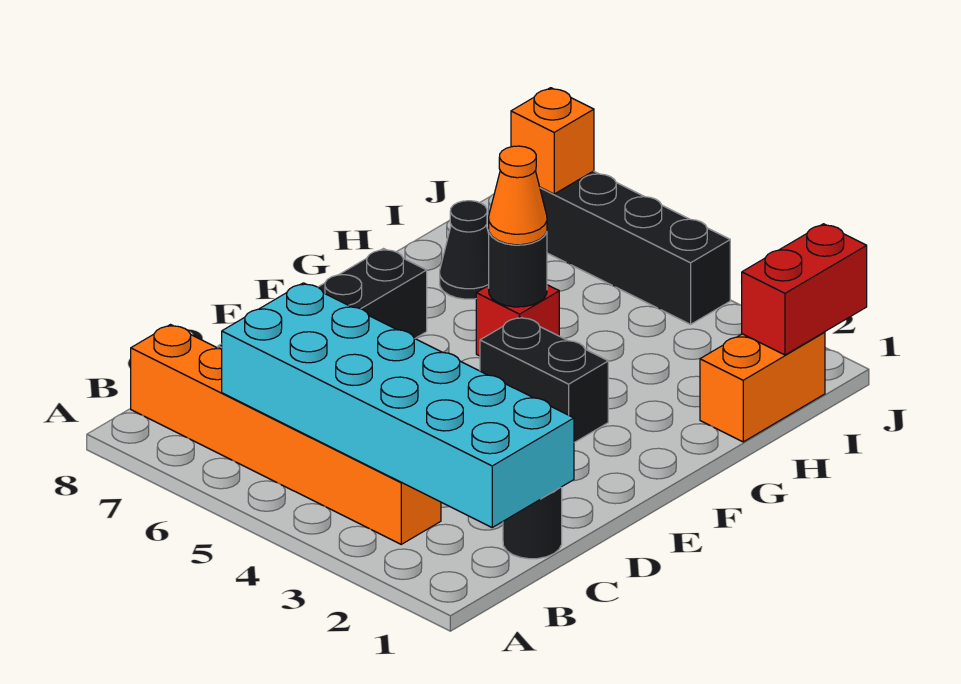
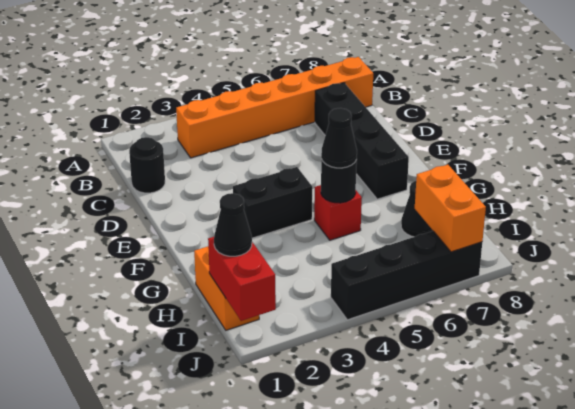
cyan 2x6 brick [222,283,574,527] -> none
orange 1x1 cone [489,146,547,245] -> black 1x1 cone [321,108,357,168]
none -> black 1x1 cone [214,193,252,256]
orange 1x1 brick [511,88,594,194] -> orange 1x2 brick [415,165,486,252]

